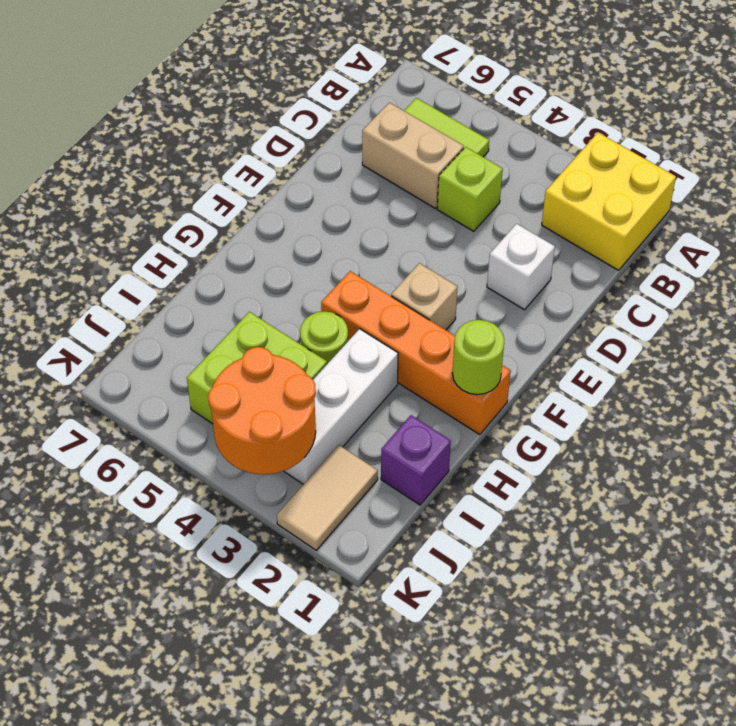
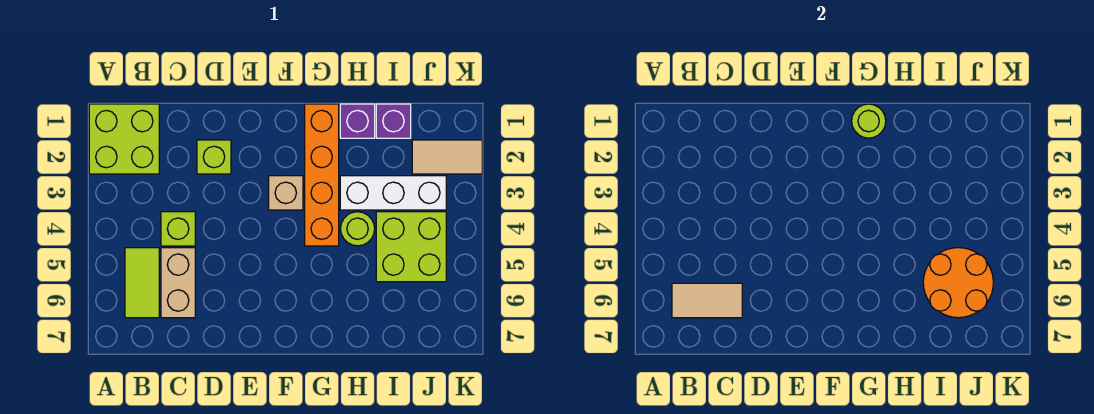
yellow 2x2 brick [542,133,676,270] -> lime 2x2 brick [89,104,159,174]
none -> tan 1x2 tile [672,283,742,318]
white 1x1 brick [487,224,555,310] -> lime 1x1 brick [197,140,231,174]
none -> purple 1x1 brick [340,104,375,138]
orange 2x2 round brick [208,347,316,475] -> orange 2x2 round brick moved to [923,248,993,318]

